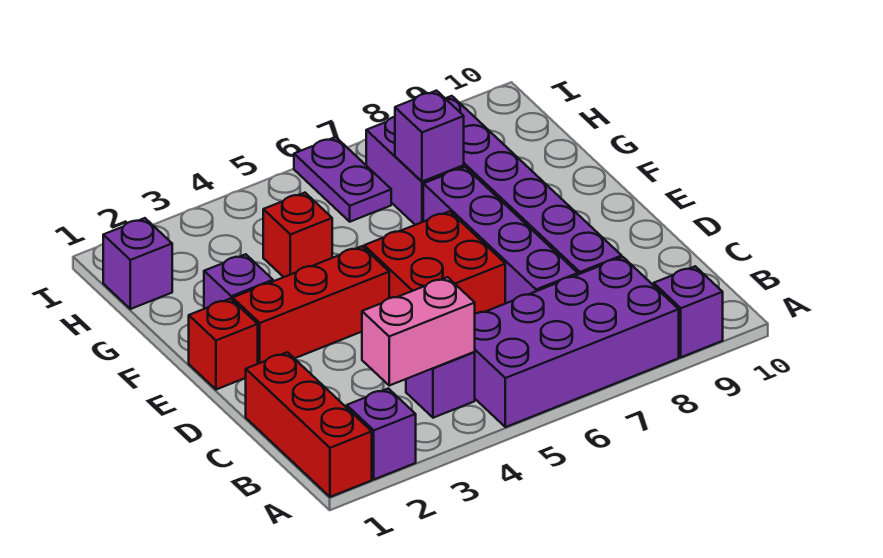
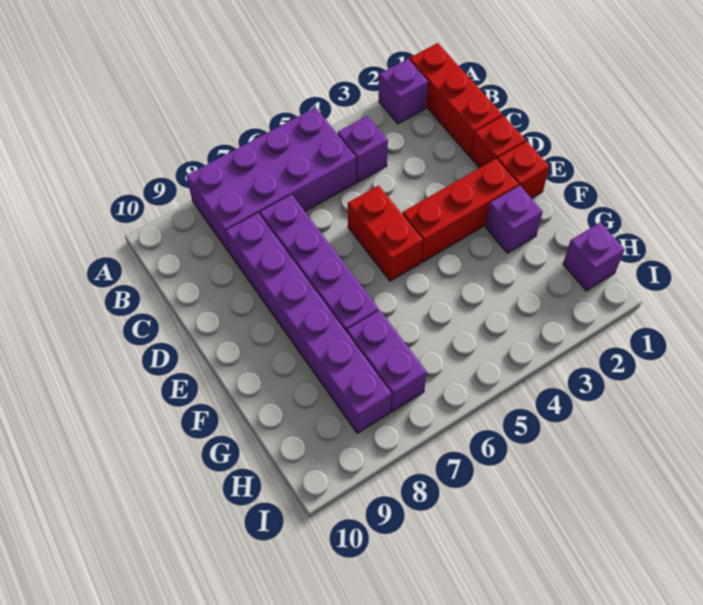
purple 1x1 brick [654,266,723,357] -> none
pink 1x2 brick [362,277,475,385] -> none
red 2x2 brick [364,211,505,314] -> red 1x2 brick [348,185,423,281]
red 1x1 brick [263,193,332,277] -> red 1x1 brick moved to [471,116,526,168]
purple 1x1 brick [395,91,464,182] -> none
purple 1x2 plate [294,137,391,222] -> none

